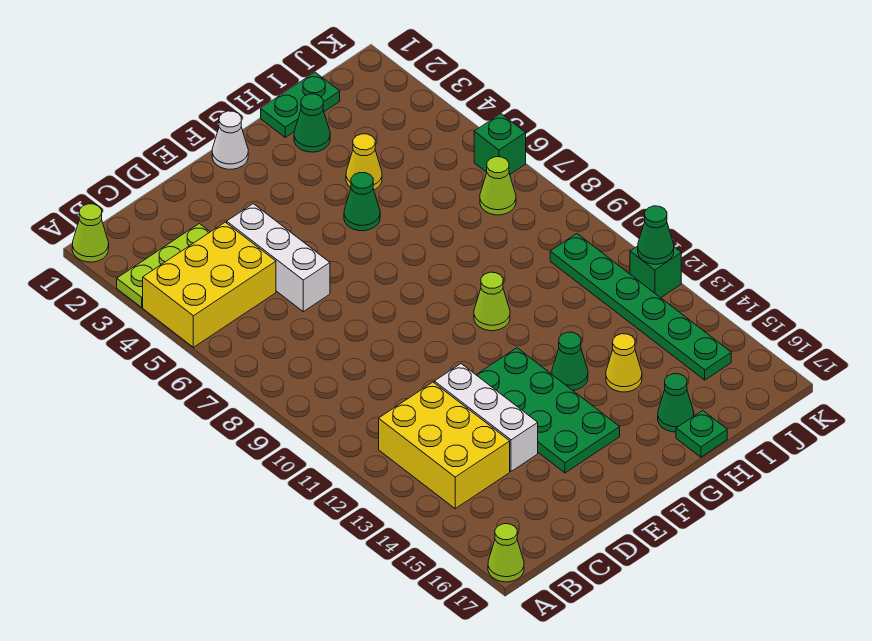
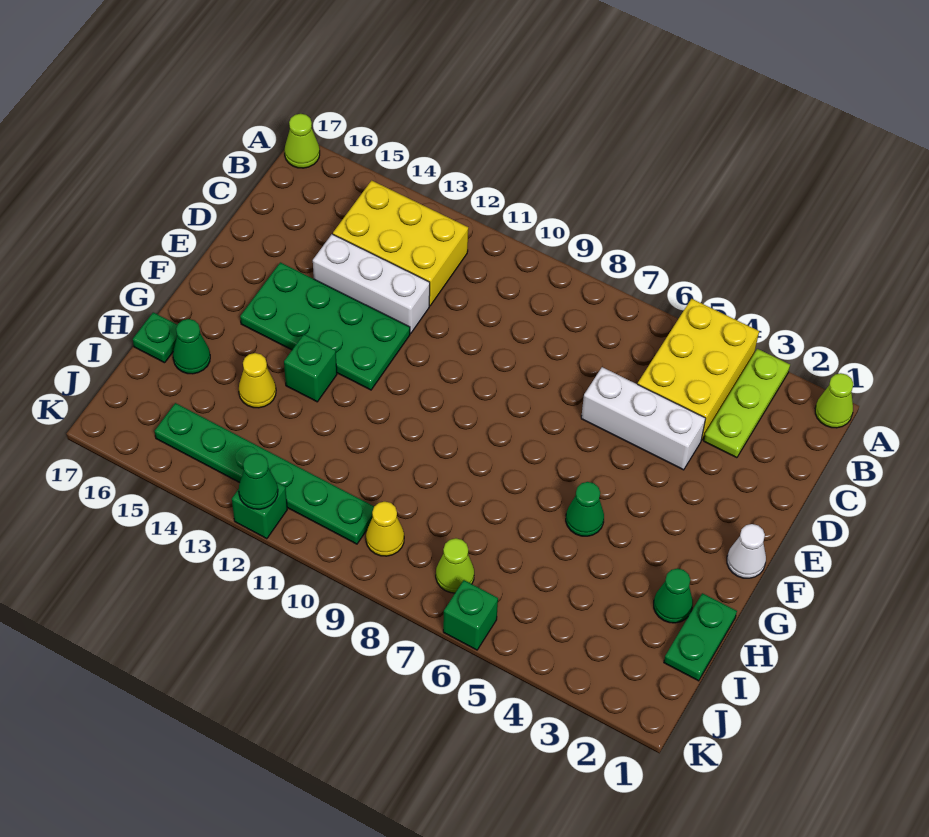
lime 1x1 cone [474,272,510,331] -> none
green 1x1 cone [552,332,588,390] -> green 1x1 brick [284,334,337,402]
yellow 1x1 cone [346,134,382,190] -> yellow 1x1 cone moved to [366,502,404,556]

